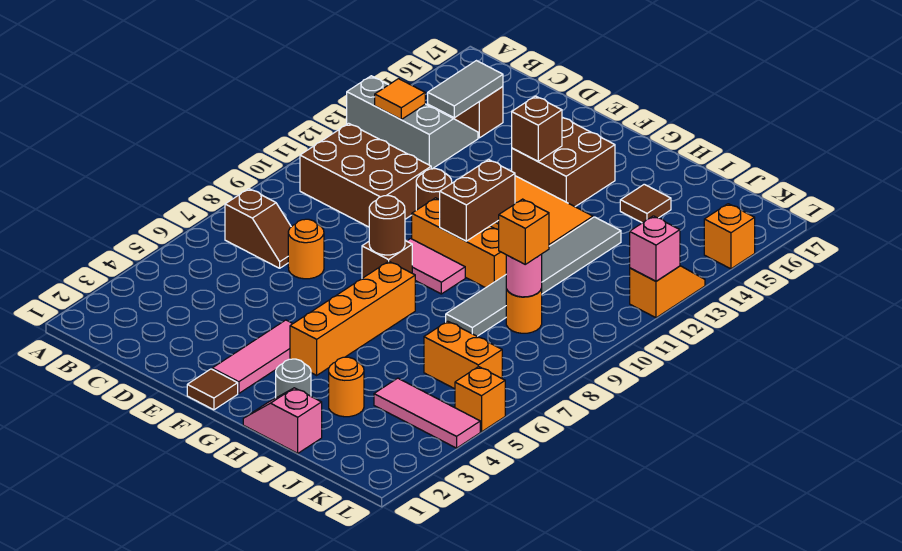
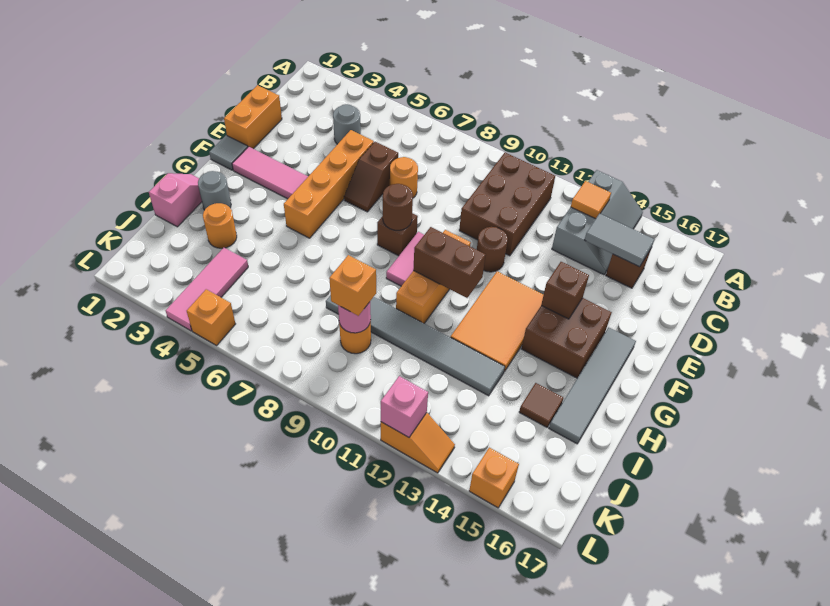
brown 1x2 slope [225,189,291,268] -> brown 1x2 slope moved to [344,142,398,212]
none -> grey 1x1 round brick [333,104,361,144]
brown 1x1 tile [187,369,238,410] -> grey 1x1 tile [209,135,248,170]
none -> grey 1x4 tile [549,327,636,444]
orange 1x4 brick [290,261,415,375] -> orange 1x4 brick turned to [284,130,374,238]
orange 1x2 brick [424,321,502,389] -> orange 1x2 brick moved to [224,85,282,149]

